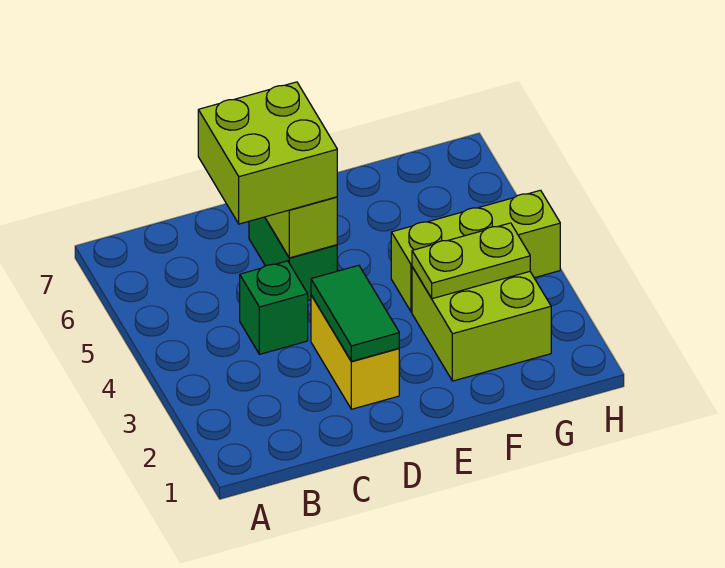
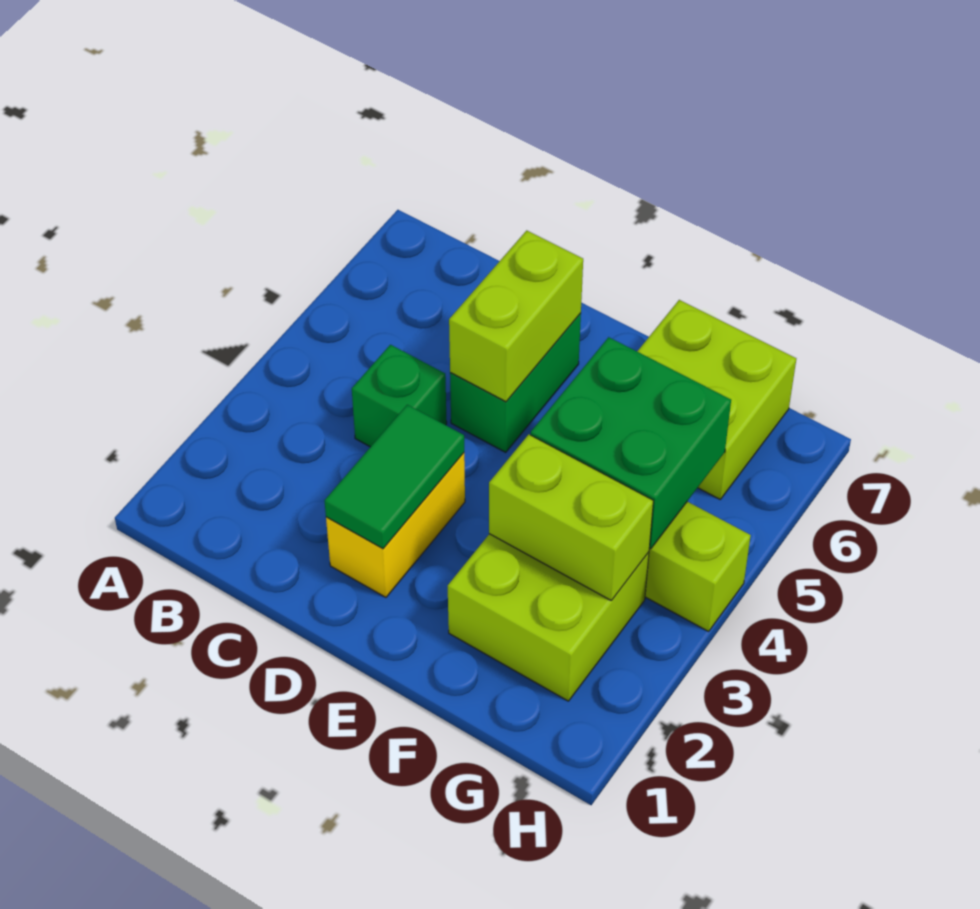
lime 2x2 brick [198,82,337,224] -> lime 2x2 brick moved to [637,300,796,499]
lime 1x2 plate [412,223,530,299] -> lime 1x2 brick [489,435,653,601]
none -> green 2x2 brick [531,337,731,549]

